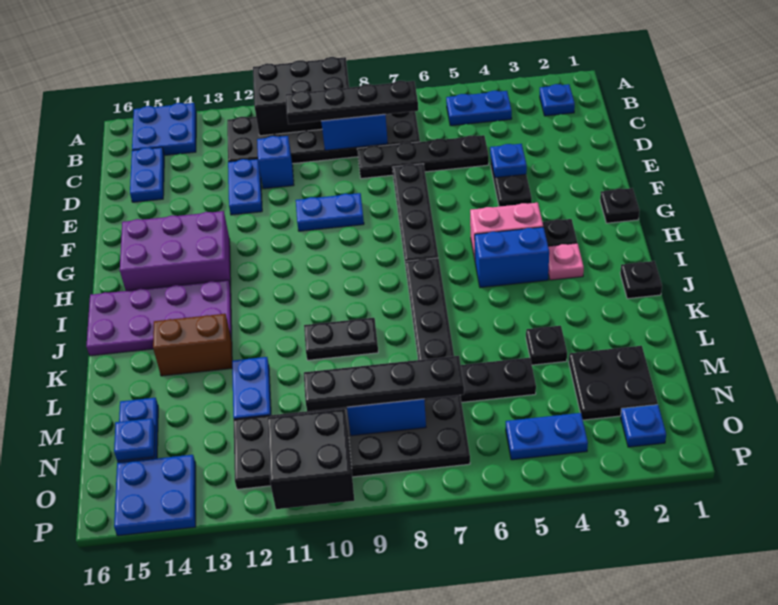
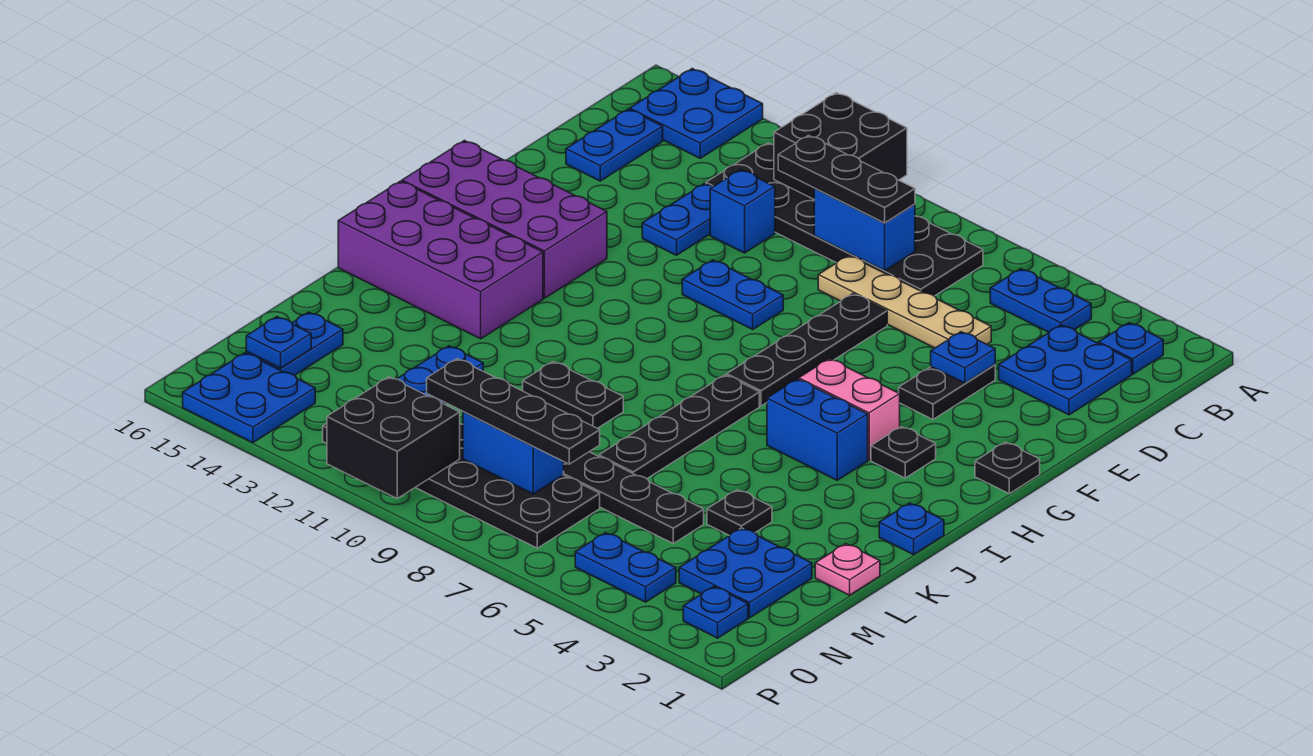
black 2x3 brick [253,57,349,136] -> black 2x2 brick [774,93,907,199]
none -> blue 2x2 plate [999,325,1132,415]
black 1x4 plate [286,81,418,124] -> black 1x3 plate [778,135,915,223]
black 1x4 plate [357,135,489,179] -> tan 1x4 plate [818,255,991,348]
purple 2x3 brick [120,211,231,291] -> purple 2x4 brick [402,141,607,298]
pink 1x1 plate [548,243,584,280] -> pink 1x1 plate moved to [815,544,880,595]
purple 2x4 plate [86,280,232,356] -> purple 2x4 brick [338,181,543,339]
black 1x1 plate [620,261,662,299] -> blue 1x1 plate [879,503,944,555]
brown 1x2 brick [153,314,232,376] -> none
black 2x2 plate [569,346,658,420] -> blue 2x2 plate [679,528,812,618]

